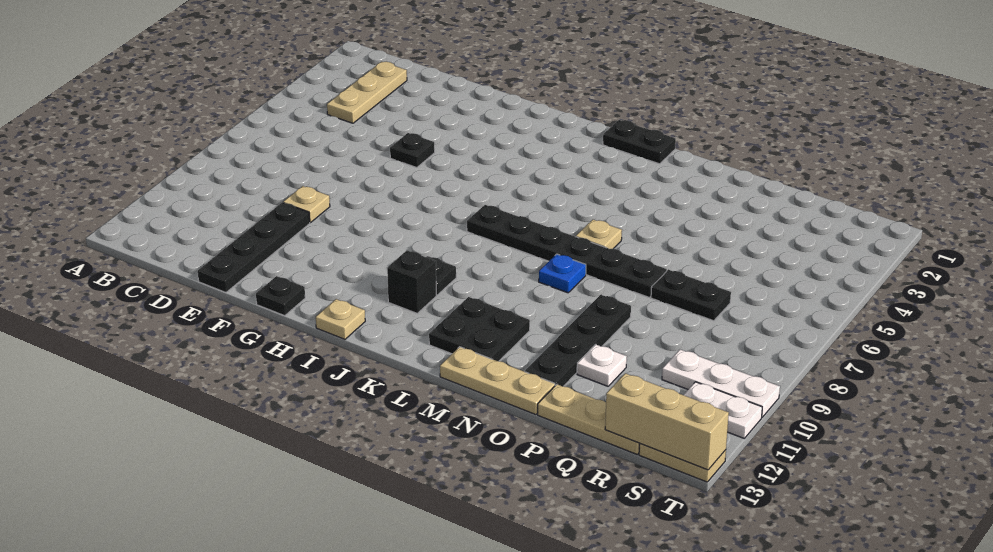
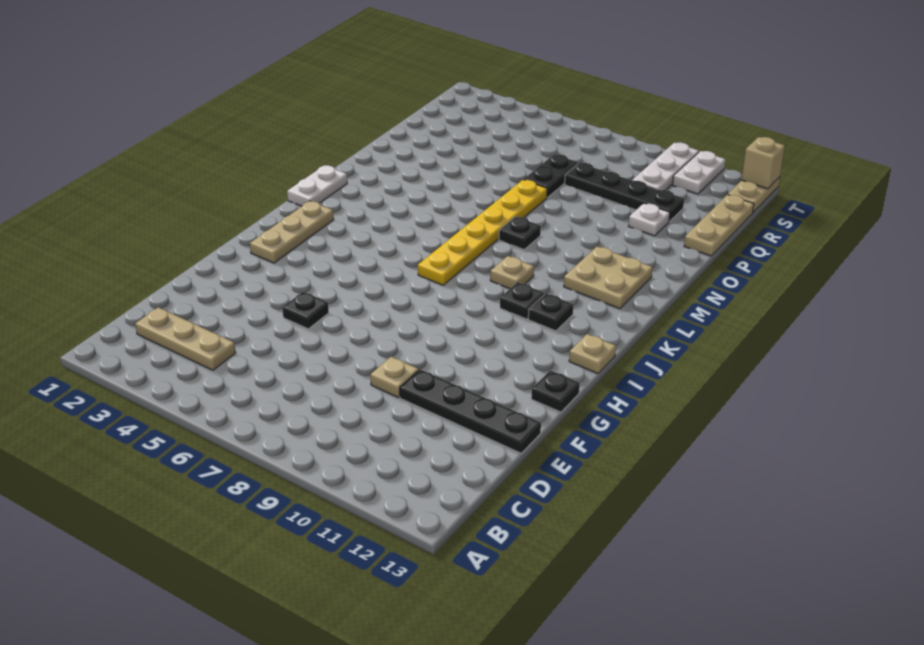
black 1x6 plate [467,205,667,297] -> yellow 1x6 plate [418,180,547,285]
black 1x1 brick [387,250,437,313] -> black 1x1 plate [528,294,573,331]
black 1x2 plate [603,120,676,164] -> white 1x2 plate [287,165,347,206]
black 2x2 plate [429,297,530,361] -> tan 2x2 plate [564,247,652,309]
tan 1x1 plate [576,220,622,249] -> tan 1x1 plate moved to [490,256,534,289]
blue 1x1 plate [539,254,586,293] -> black 1x1 plate [499,216,541,249]
tan 1x3 plate [440,347,555,415] -> tan 1x3 plate moved to [250,201,334,263]
black 1x4 plate [525,295,631,386] -> black 1x4 plate moved to [565,163,684,222]
tan 1x3 brick [605,373,729,470] -> tan 1x1 brick [742,137,785,189]

